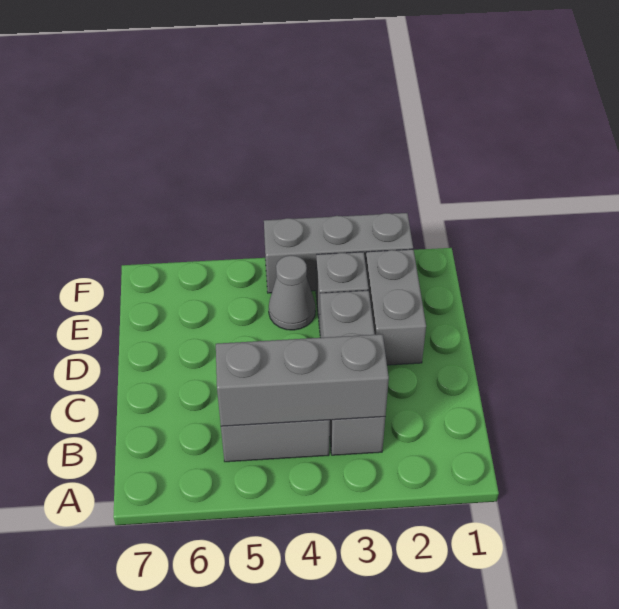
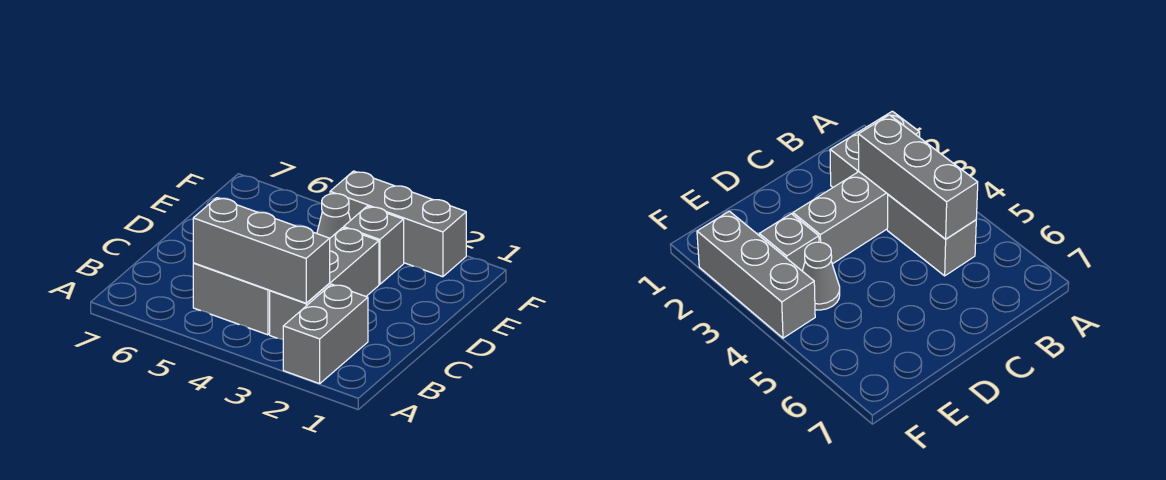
grey 1x2 brick [366,249,426,365] -> grey 1x2 brick moved to [283,284,368,384]

